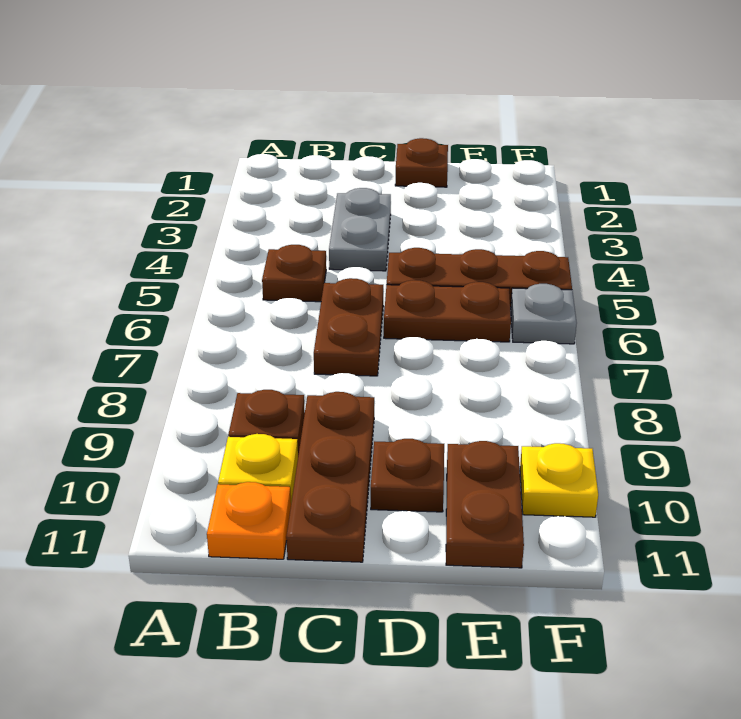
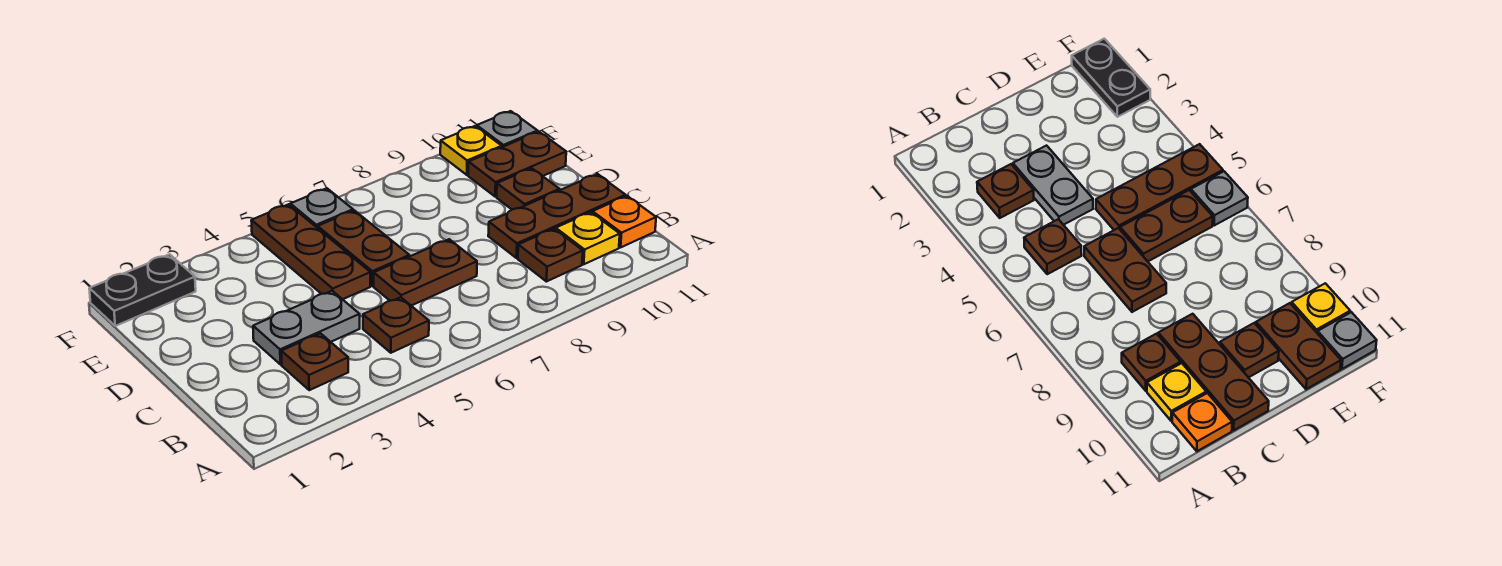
brown 1x1 plate [395,138,448,187] -> brown 1x1 plate moved to [281,333,348,390]
none -> black 1x2 plate [89,254,196,326]
none -> grey 1x1 plate [477,111,538,147]

